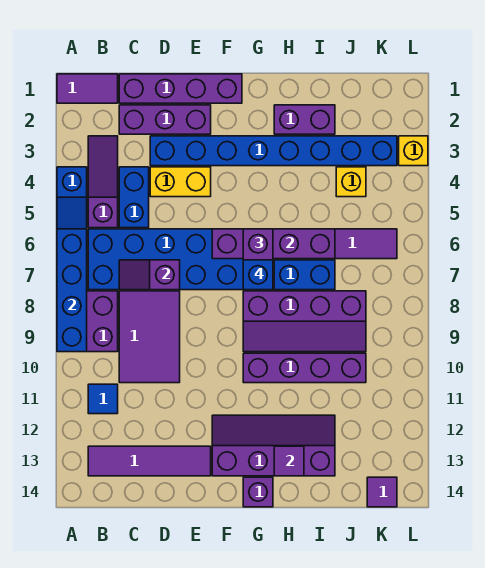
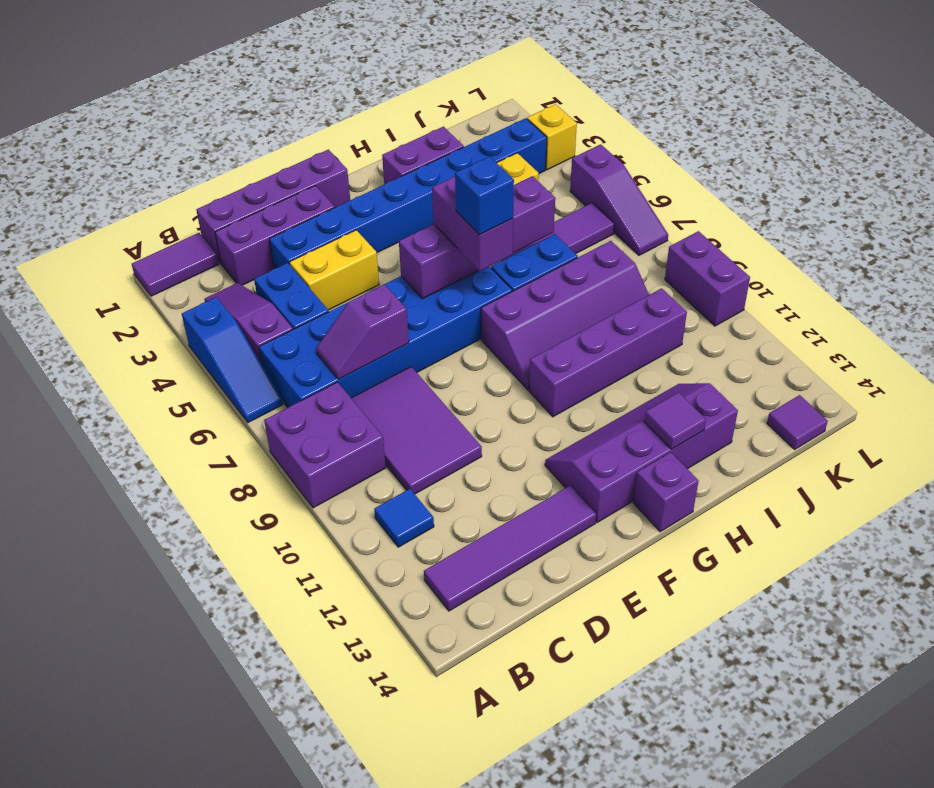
blue 1x4 brick [57,229,87,352] -> none
none -> purple 1x3 slope [570,144,668,255]
none -> purple 1x2 brick [665,231,750,326]

